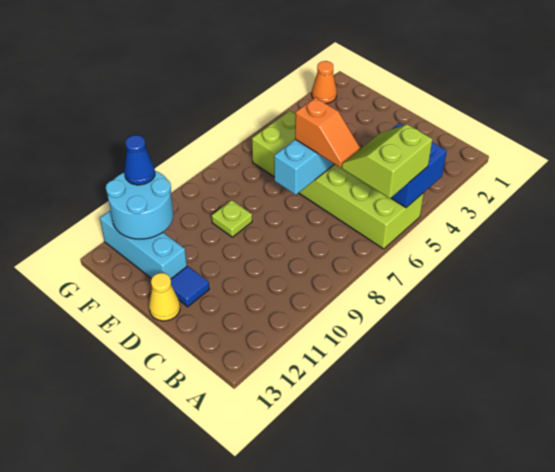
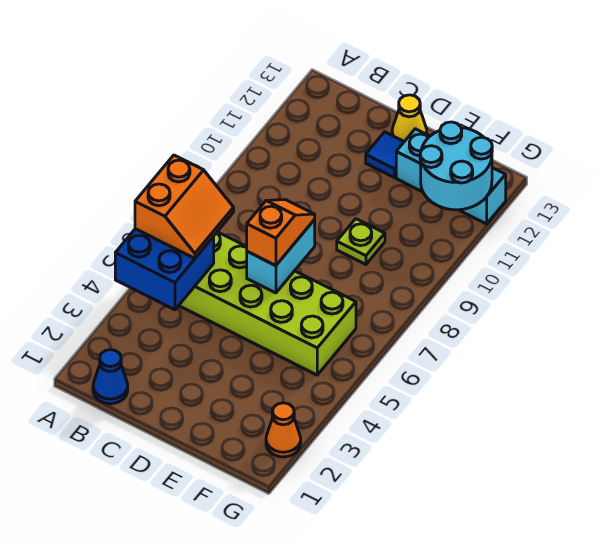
lime 2x2 slope [342,124,432,199] -> orange 2x2 slope [135,155,234,258]
orange 1x2 slope [295,98,360,168] -> orange 1x2 slope turned to [247,200,315,266]
blue 1x1 cone [124,135,155,185] -> blue 1x1 cone moved to [93,350,128,404]

